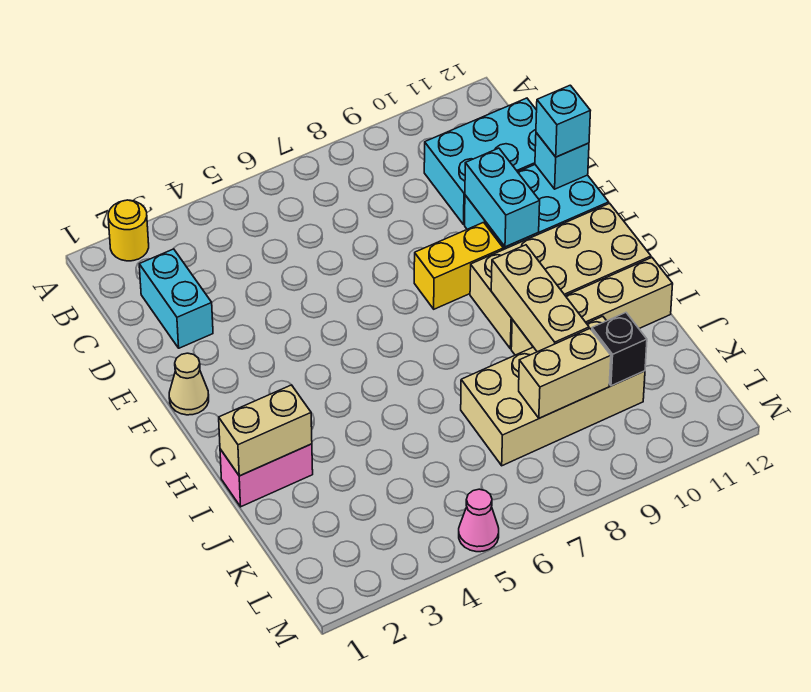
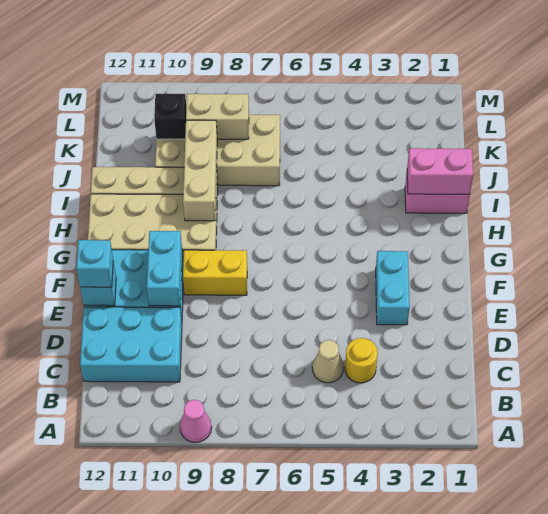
yellow 1x1 round brick [108,200,149,261] -> yellow 1x1 round brick moved to [345,338,378,383]
cyan 1x2 brick [139,249,213,348] -> cyan 1x2 brick moved to [376,251,410,325]
tan 1x1 cone [169,353,209,415] -> tan 1x1 cone moved to [312,340,344,383]
tan 1x2 brick [219,385,312,476] -> pink 1x2 brick [407,148,473,194]
pink 1x1 cone [459,489,499,552] -> pink 1x1 cone moved to [180,400,212,442]

